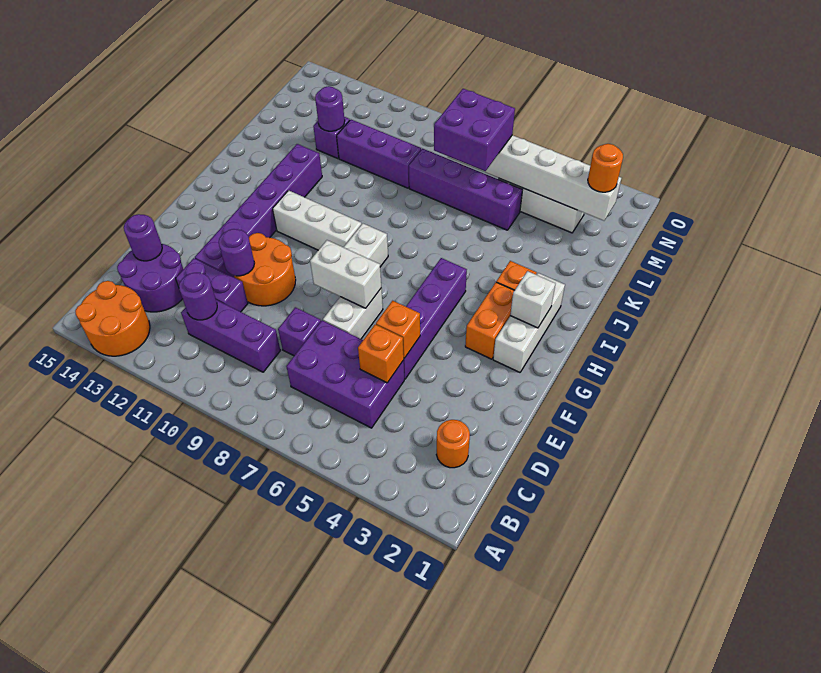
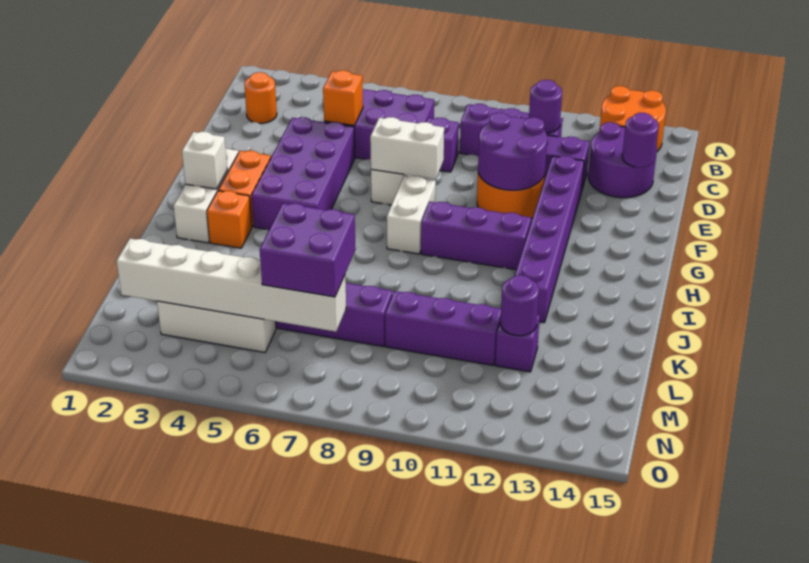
purple 1x4 brick [404,258,467,379] -> purple 2x4 brick [252,117,355,230]
orange 1x1 brick [376,301,420,358] -> none
purple 1x1 round brick [219,229,254,276] -> purple 2x2 round brick [478,113,547,190]
white 1x3 brick [273,190,362,250] -> purple 1x3 brick [421,202,531,270]
orange 1x1 round brick [588,144,623,192] -> none

